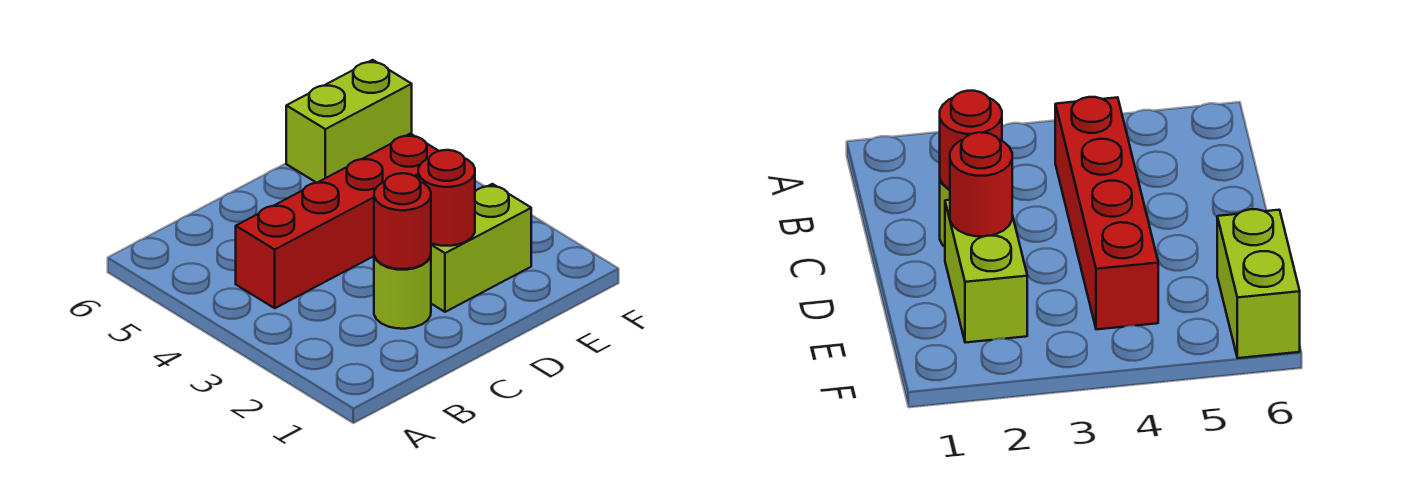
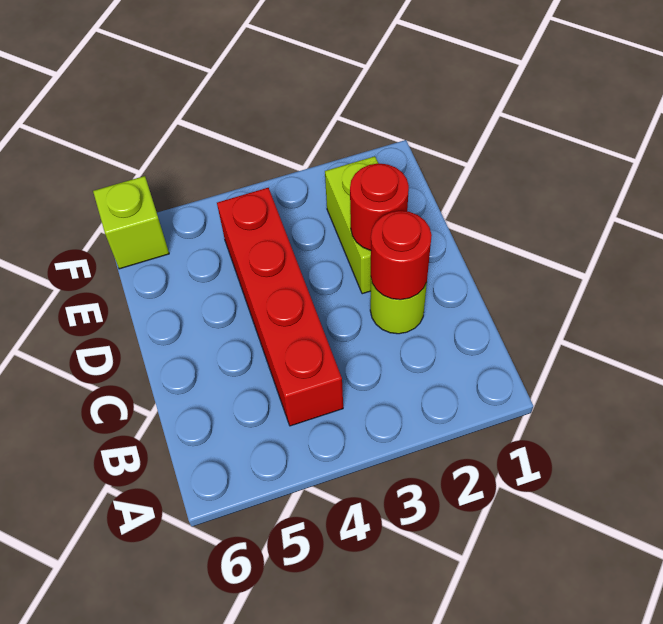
lime 1x2 brick [286,60,412,183] -> lime 1x1 brick [93,176,169,269]

